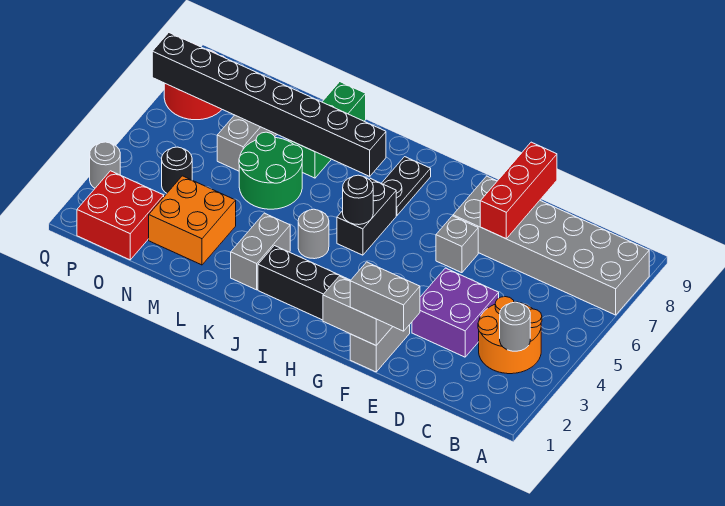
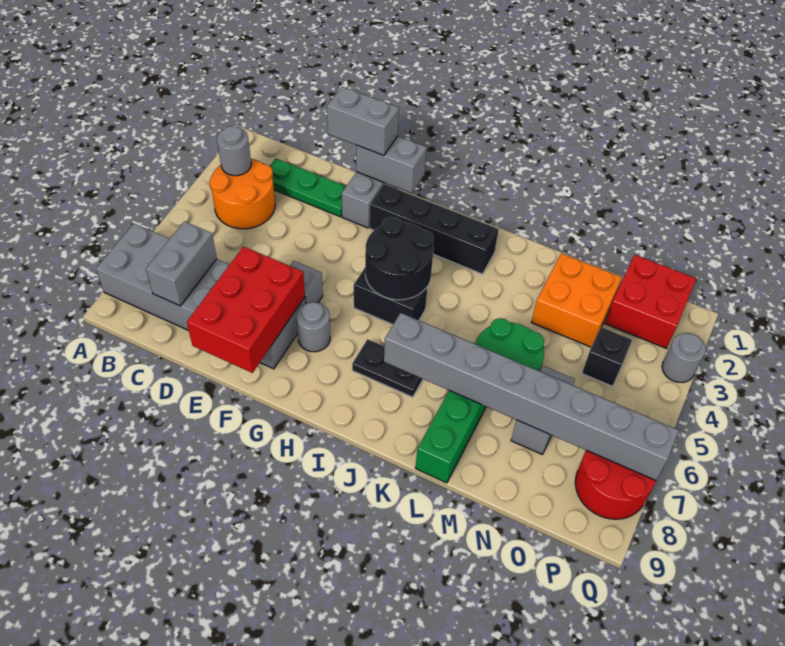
none -> green 1x3 plate [270,159,346,217]
purple 2x2 brick [412,268,499,357] -> none
red 1x3 brick [480,142,557,239] -> red 2x3 brick [187,247,305,373]
black 1x2 brick [337,179,396,255] -> black 1x2 brick turned to [354,268,427,324]
black 1x1 round brick [343,175,373,225] -> black 2x2 round brick [365,217,434,300]
black 1x2 plate [382,157,431,215] -> black 1x2 plate turned to [352,339,423,397]
grey 1x1 round brick [298,209,329,259] -> grey 1x1 round brick moved to [296,302,330,352]
black 1x8 brick [152,33,386,176] -> grey 1x8 brick [384,313,679,480]
grey 1x2 brick [231,213,290,290] -> grey 1x2 brick moved to [146,221,217,306]
black 1x1 round brick [162,147,192,193] -> black 1x1 brick [582,327,632,386]

